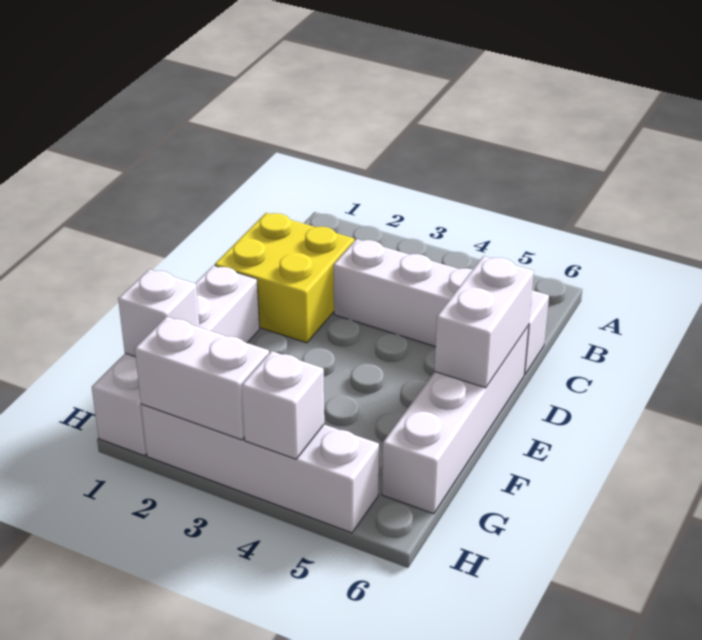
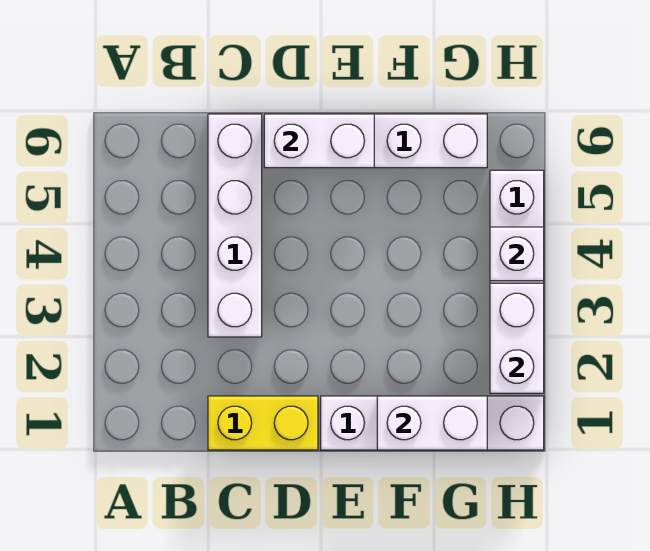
yellow 2x2 brick [215,213,354,343] -> yellow 1x2 brick [208,396,318,450]
white 1x1 brick [118,269,199,357] -> white 1x2 brick [377,396,487,450]

